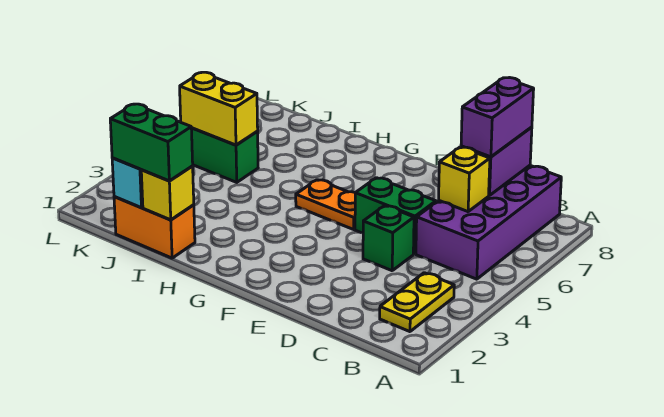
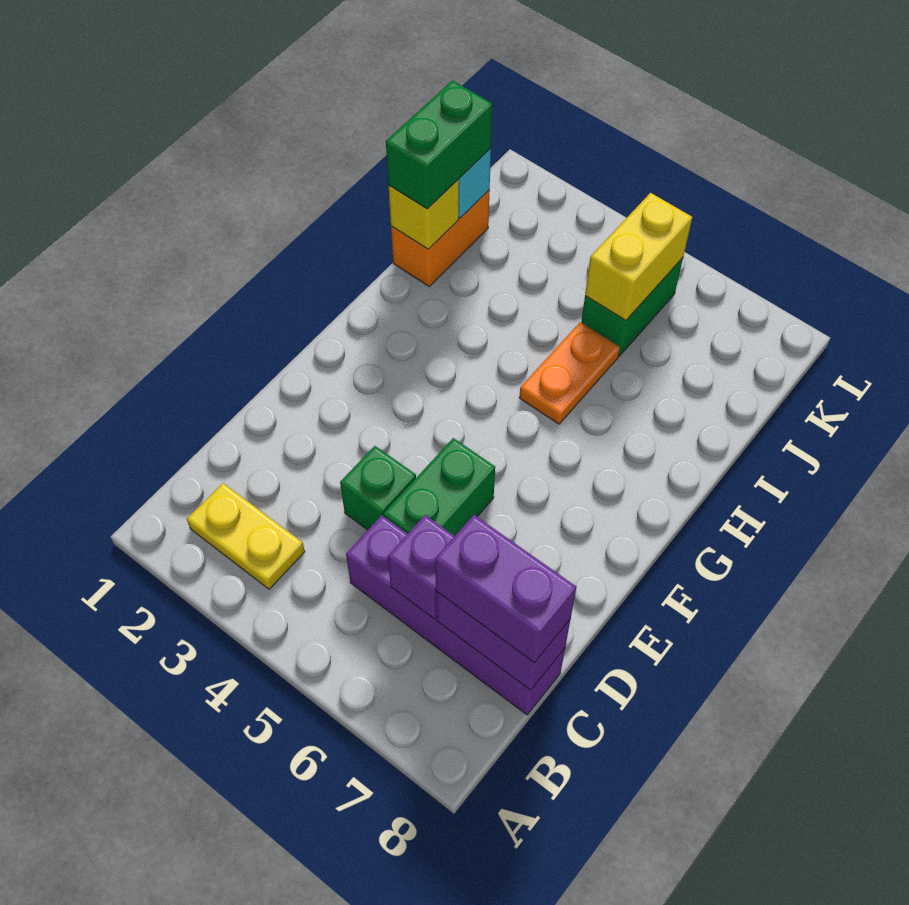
purple 2x4 brick [416,165,561,279] -> purple 1x4 brick [346,515,565,715]
yellow 1x1 brick [439,147,490,212] -> purple 1x1 brick [388,515,454,619]
orange 1x2 plate [296,180,355,229] -> orange 1x2 plate moved to [519,322,620,424]

